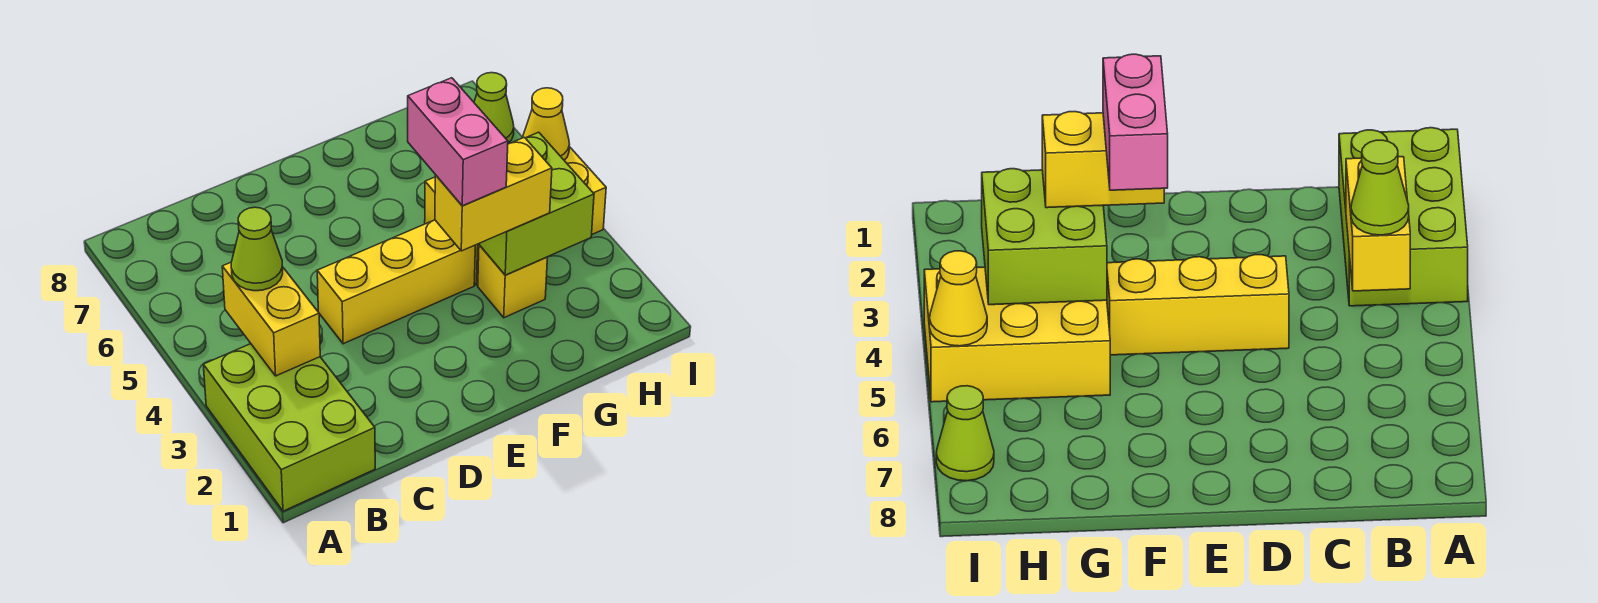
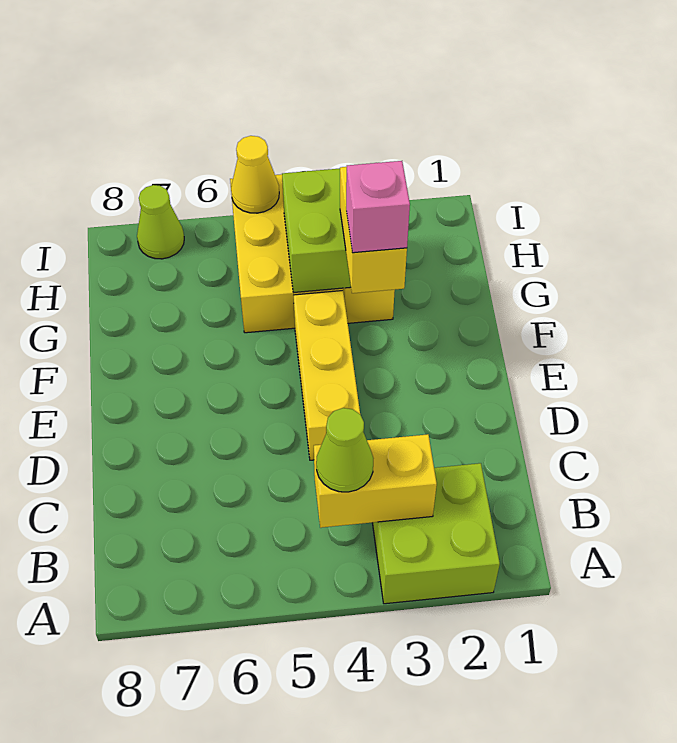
lime 2x3 brick [203,344,375,511] -> lime 2x2 brick [372,463,500,604]
pink 1x2 brick [408,78,508,206] -> pink 1x1 brick [346,161,410,253]

